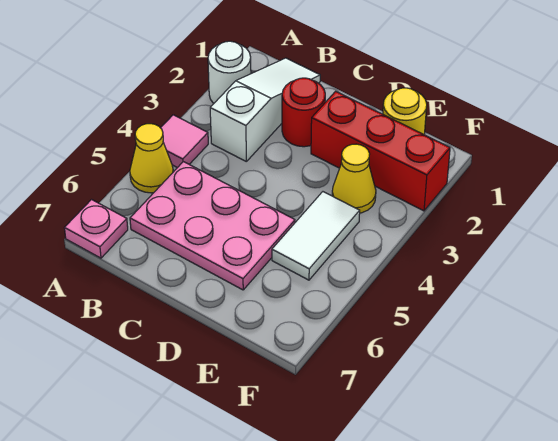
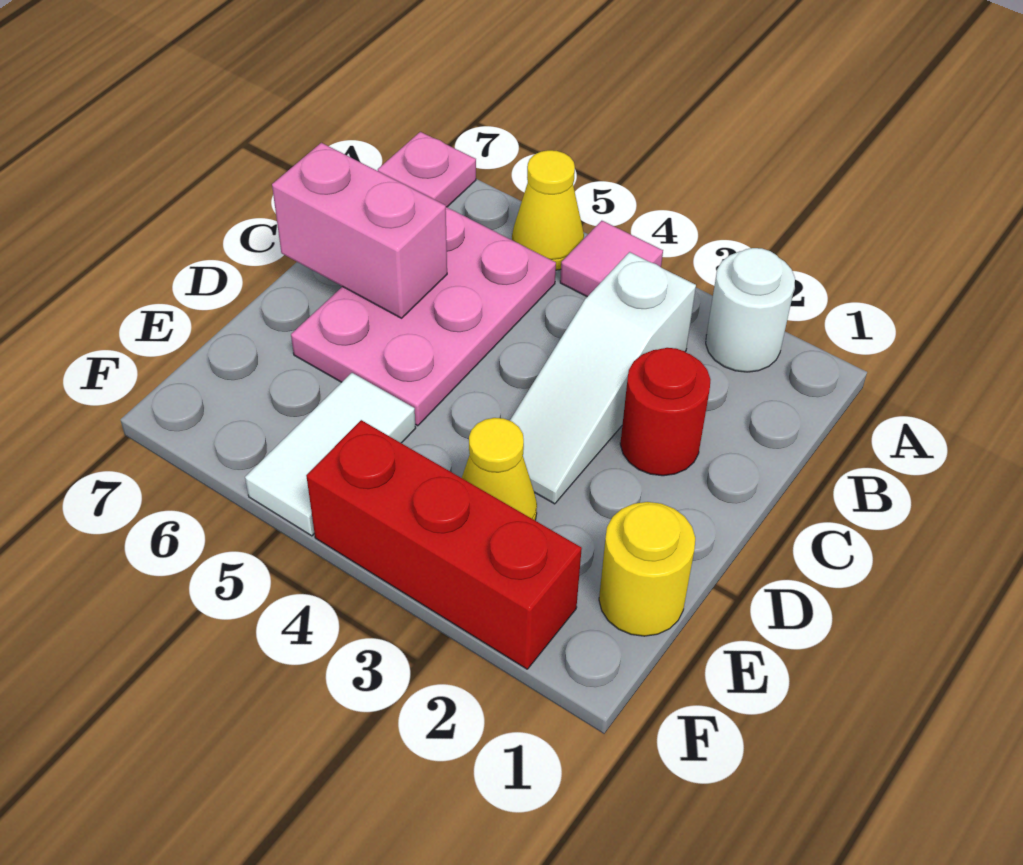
white 1x3 slope [210,58,320,162] -> white 1x3 slope turned to [510,252,696,504]
none -> pink 1x2 brick [272,143,447,318]
red 1x3 brick [311,91,450,211] -> red 1x3 brick turned to [306,420,582,669]
white 1x2 tile [272,192,360,280] -> white 1x2 tile turned to [245,373,416,536]

